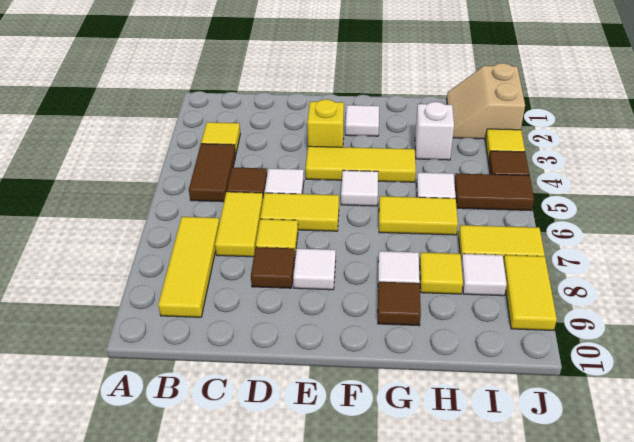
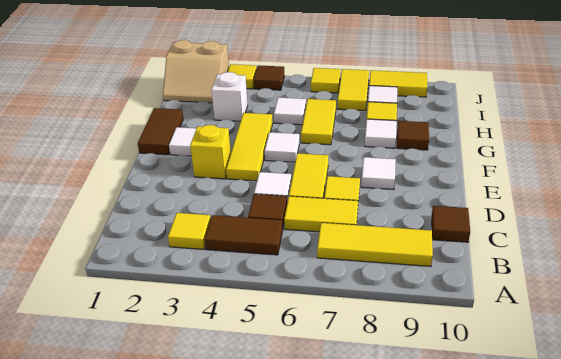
brown 1x1 tile [251,247,295,288] -> brown 1x1 tile moved to [432,206,470,242]
brown 1x2 tile [454,173,534,211] -> brown 1x2 tile moved to [138,108,183,155]
none -> yellow 1x1 tile [311,68,341,93]

